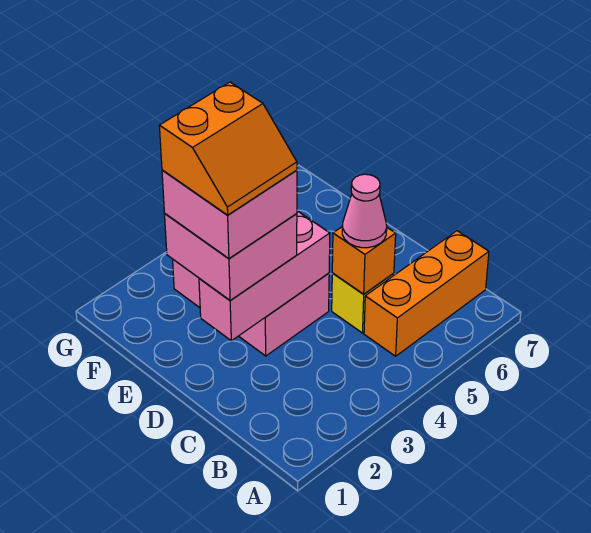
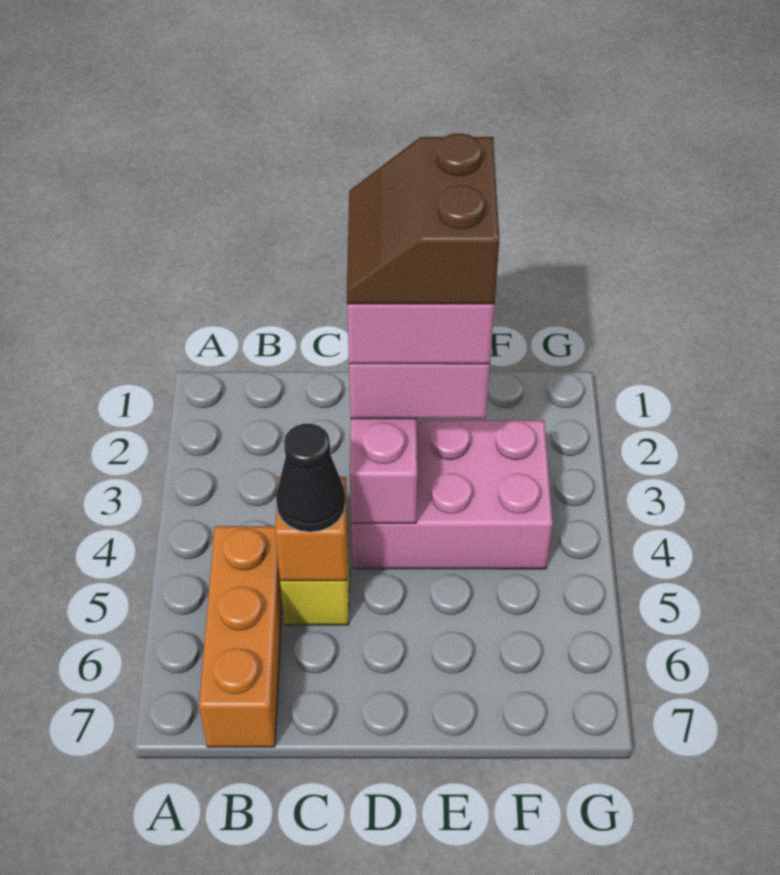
pink 1x1 cone [342,174,387,248] -> black 1x1 cone [276,424,345,532]
orange 2x2 slope [159,82,297,215] -> brown 2x2 slope [347,134,499,304]

